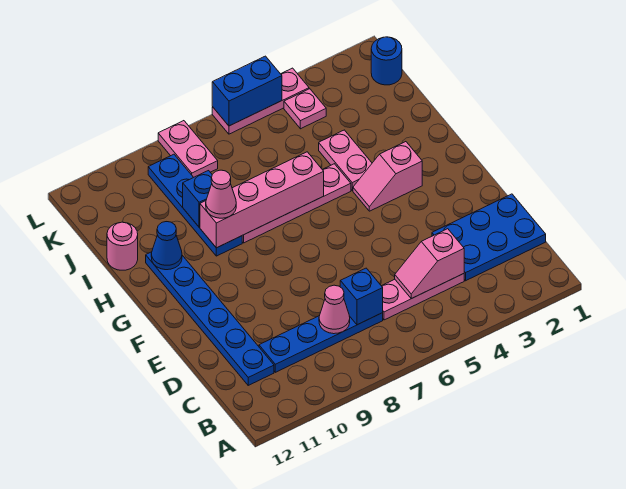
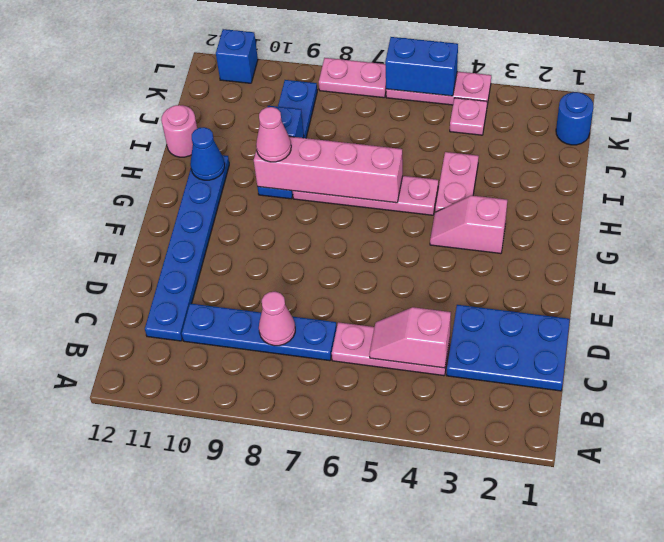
blue 1x1 brick [340,268,383,325] -> blue 1x1 brick moved to [216,29,258,83]
pink 1x2 plate [158,121,218,177] -> pink 1x2 plate turned to [319,58,386,98]

